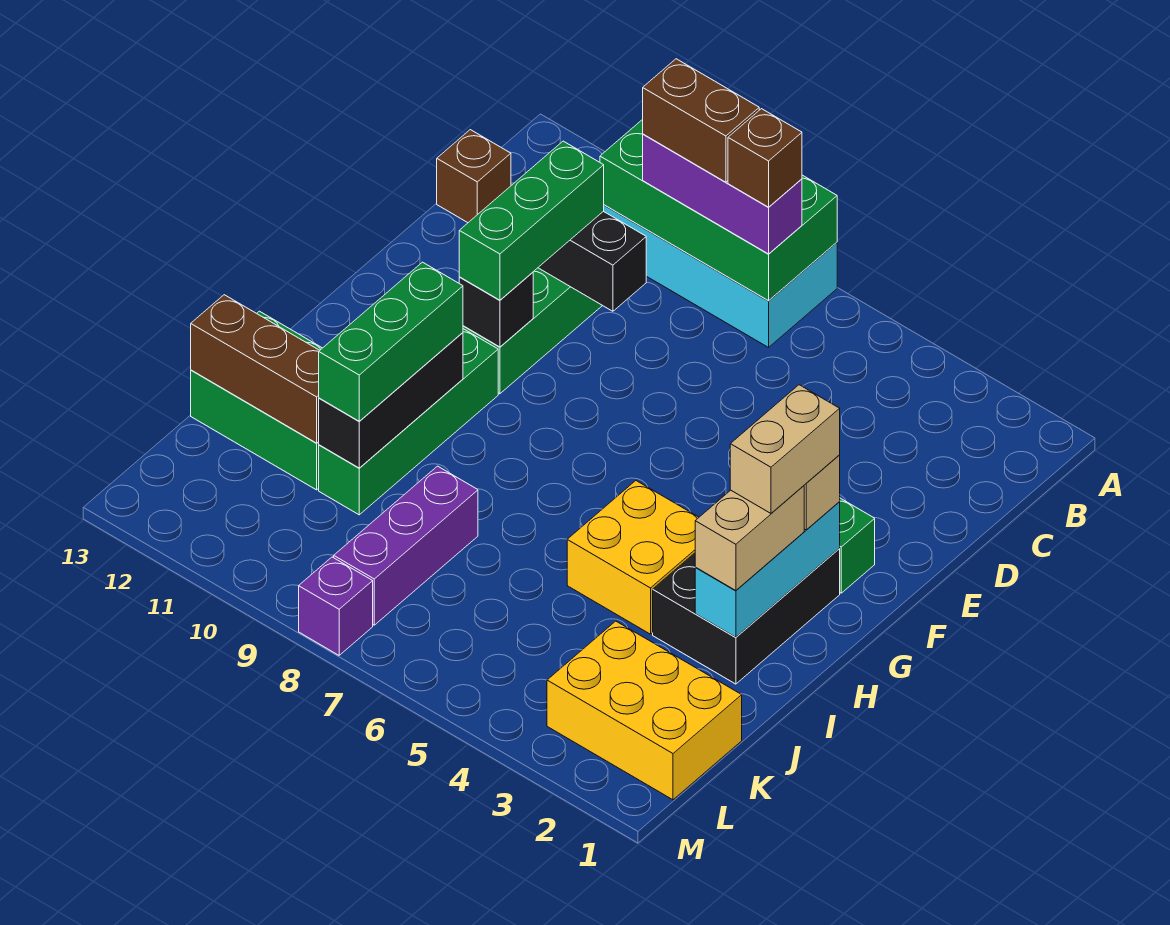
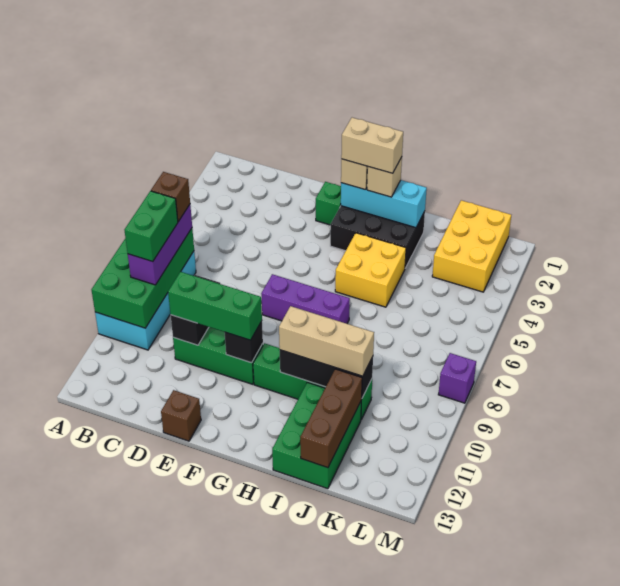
brown 1x2 brick [643,59,759,182] -> green 1x2 brick [125,191,178,262]
brown 1x1 brick [437,130,511,223] -> brown 1x1 brick moved to [161,390,201,441]
tan 1x2 brick [695,486,804,591] -> tan 1x1 brick [367,157,402,197]
green 1x3 brick [319,262,463,421] -> tan 1x3 brick [279,306,374,376]
purple 1x3 brick [334,466,478,625] -> purple 1x3 brick moved to [261,274,350,324]

